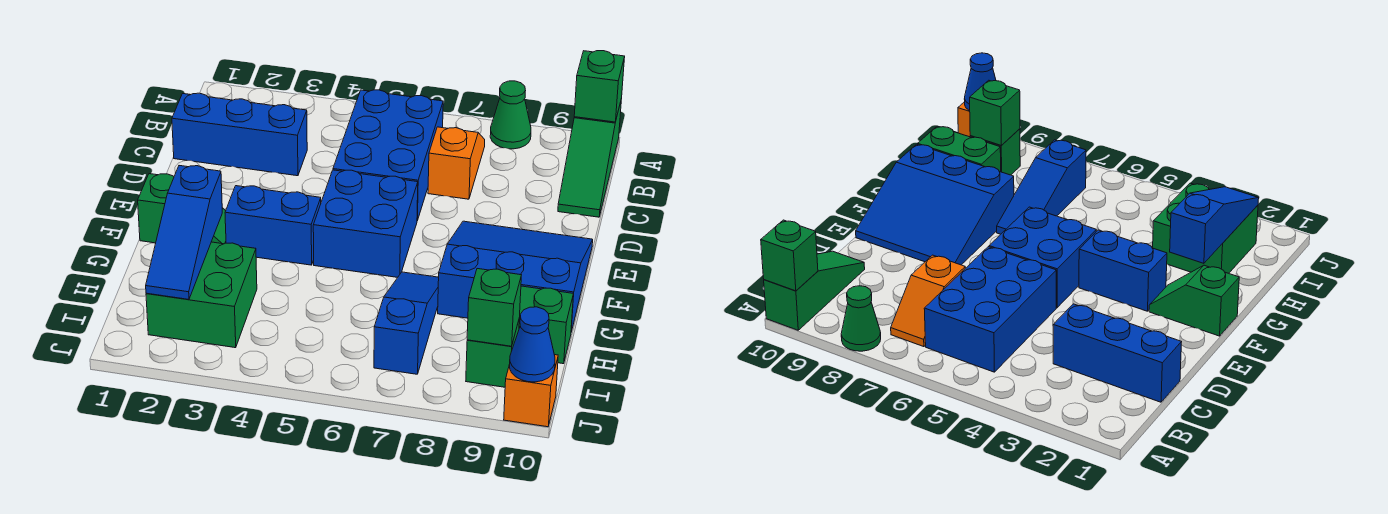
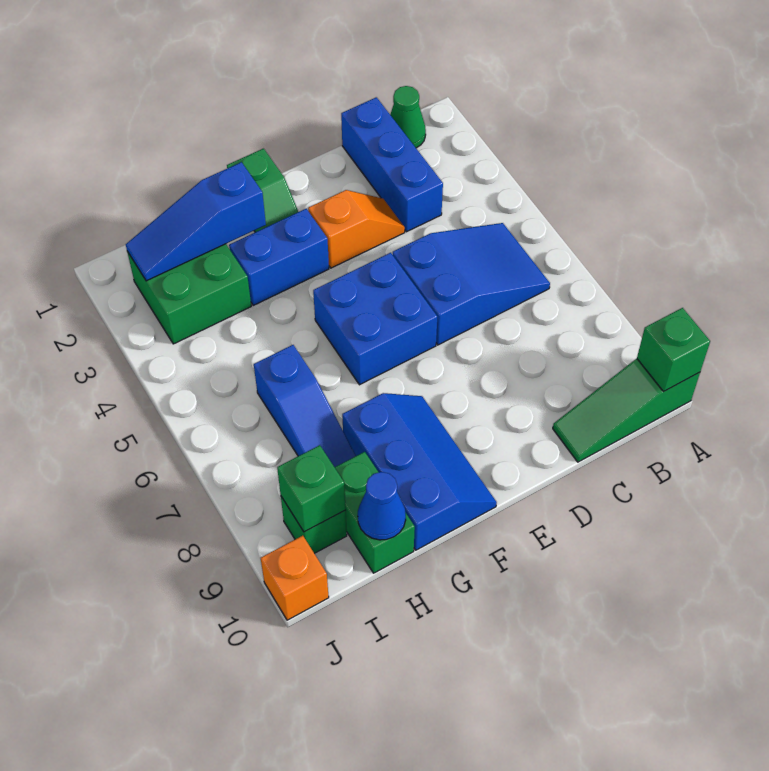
green 1x1 cone [490,81,531,149] -> green 1x1 cone moved to [390,86,426,148]
blue 2x3 brick [333,90,443,221] -> blue 2x3 slope [393,223,550,345]
orange 1x2 slope [428,127,485,199] -> orange 1x2 slope moved to [308,190,405,268]
blue 3x3 slope [438,221,593,332] -> blue 2x3 slope [342,393,497,550]
blue 1x2 brick [225,186,321,265] -> blue 1x2 brick turned to [229,209,329,305]
blue 1x3 slope [374,272,439,374] -> blue 1x3 slope turned to [254,345,356,467]
blue 1x1 cone [510,307,555,382] -> blue 1x1 cone moved to [358,472,406,540]

